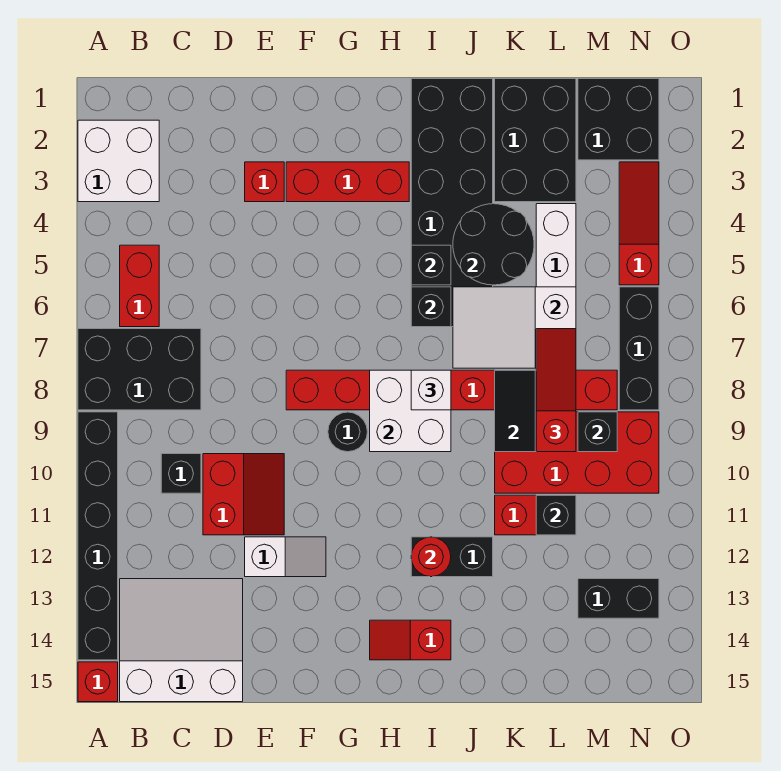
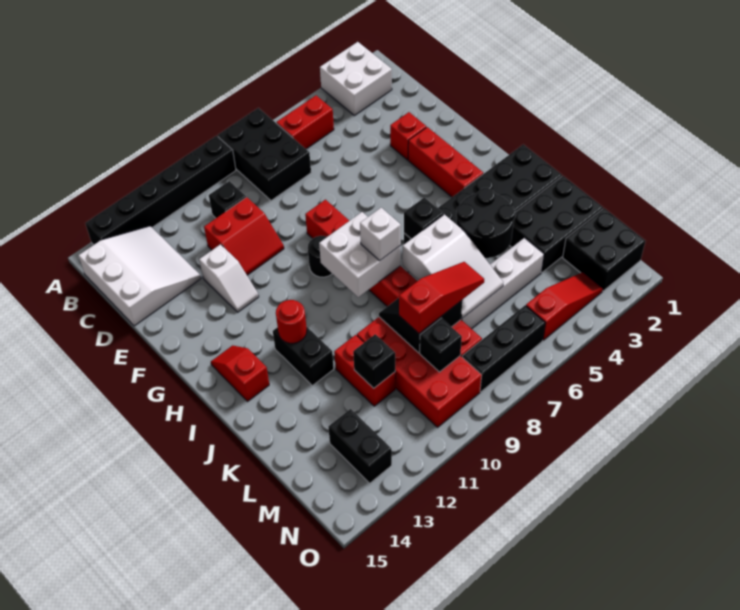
red 1x1 brick [78,662,118,702] -> none
black 1x1 brick [411,245,451,285] -> none
white 2x3 slope [453,287,576,368] -> white 2x3 slope turned to [402,214,504,318]

